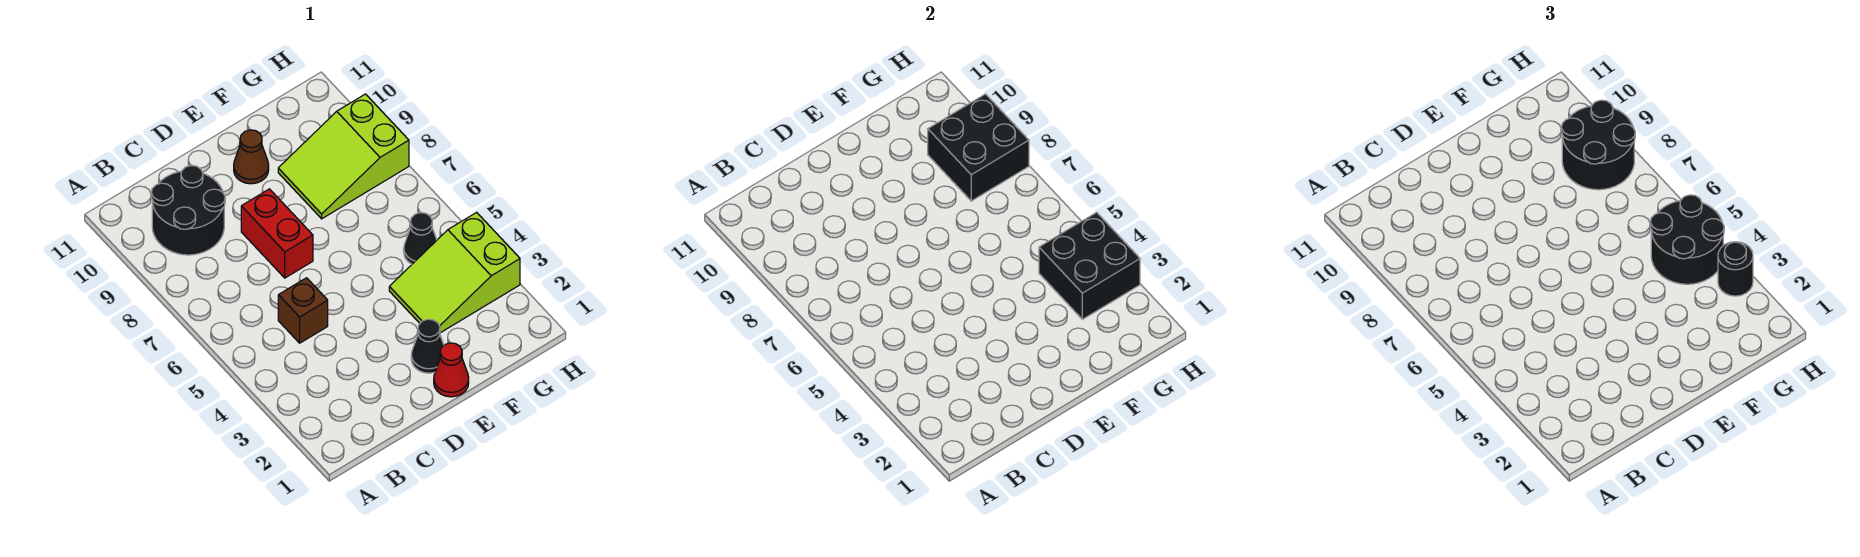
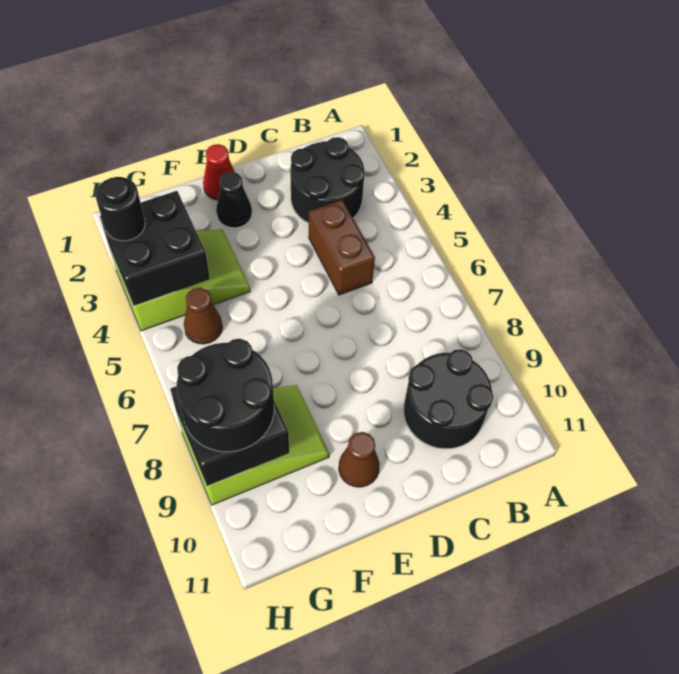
brown 1x1 brick [278,278,328,343] -> brown 1x2 brick [309,200,375,295]
red 1x2 brick [241,189,313,278] -> none
black 2x2 round brick [1650,195,1724,284] -> black 2x2 round brick moved to [290,137,365,223]
black 1x1 cone [404,213,437,264] -> brown 1x1 cone [184,288,222,344]

